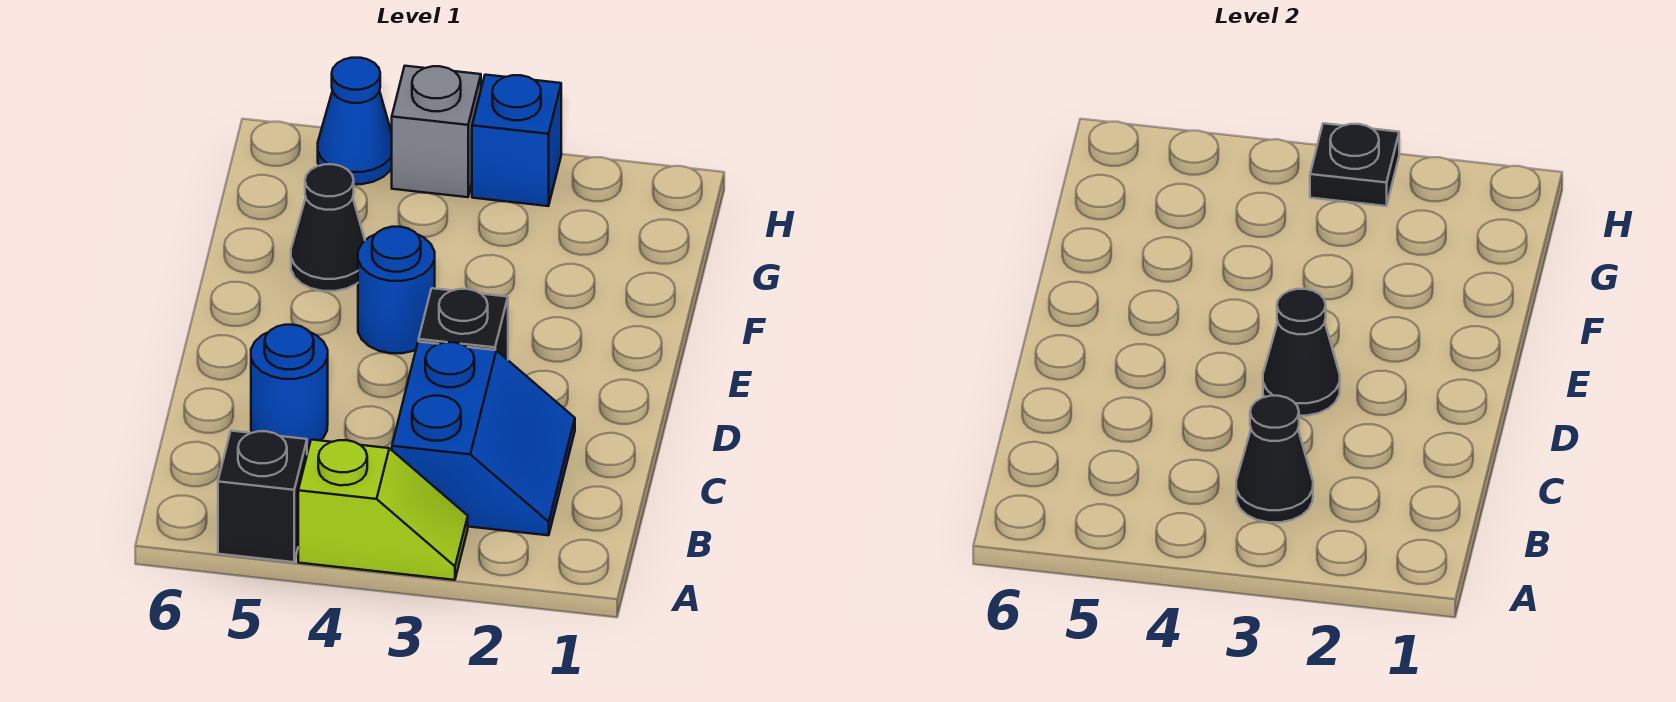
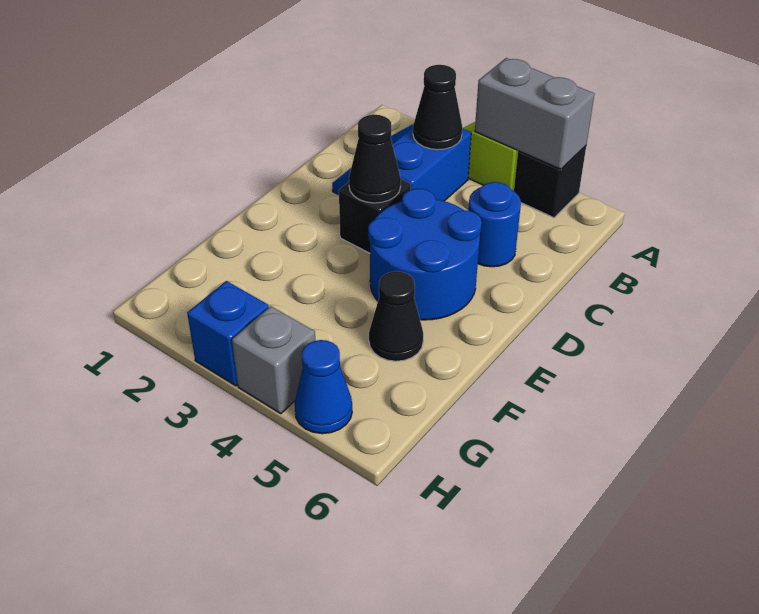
none -> grey 1x2 brick [475,58,594,169]
blue 1x1 round brick [358,227,435,353] -> blue 2x2 round brick [368,189,482,320]
black 1x1 plate [1310,123,1399,206] -> none

